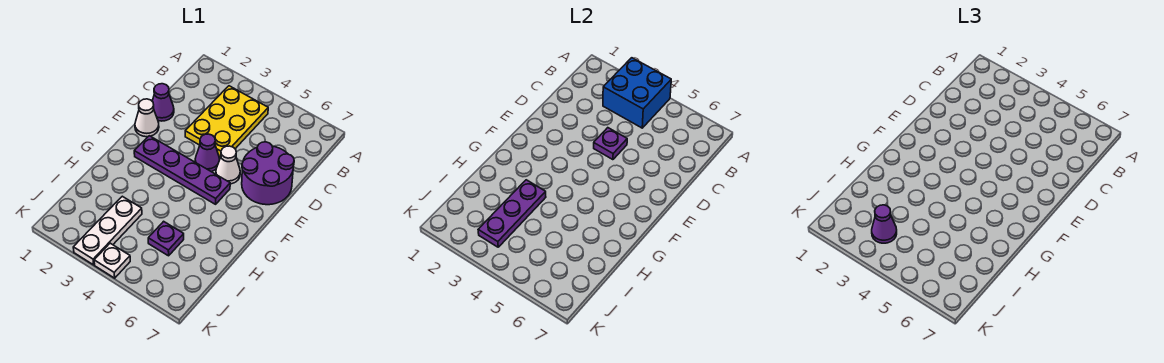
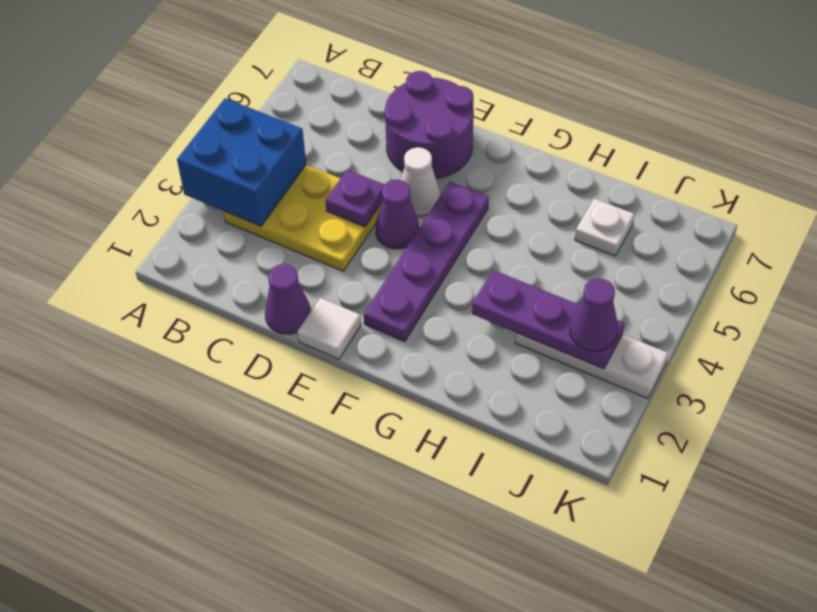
white 1x1 cone [135,99,159,137] -> white 1x1 tile [297,298,361,359]
purple 1x1 plate [148,221,184,256] -> none
white 1x1 plate [94,243,130,278] -> white 1x1 plate moved to [575,198,635,256]

